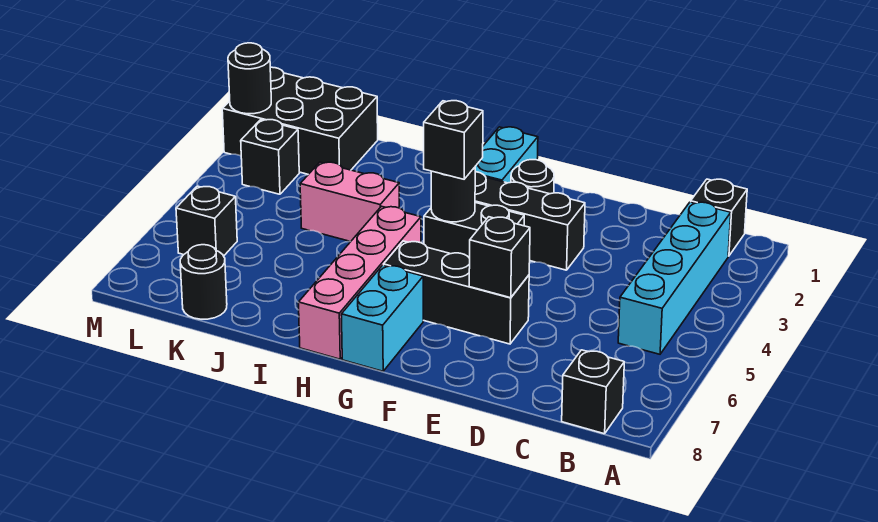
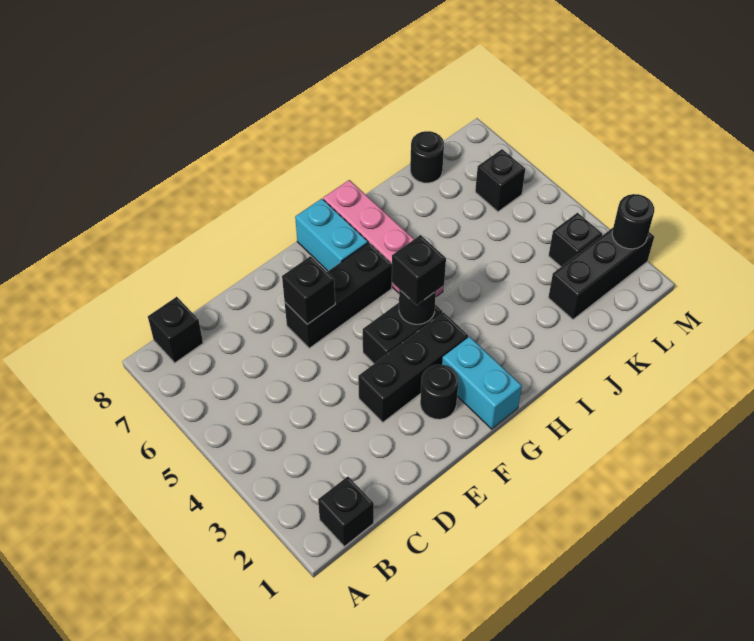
cyan 1x4 brick [618,202,731,354] -> none
pink 1x2 brick [300,162,399,242] -> none
black 2x3 brick [222,67,378,174] -> black 1x3 brick [548,228,654,319]

